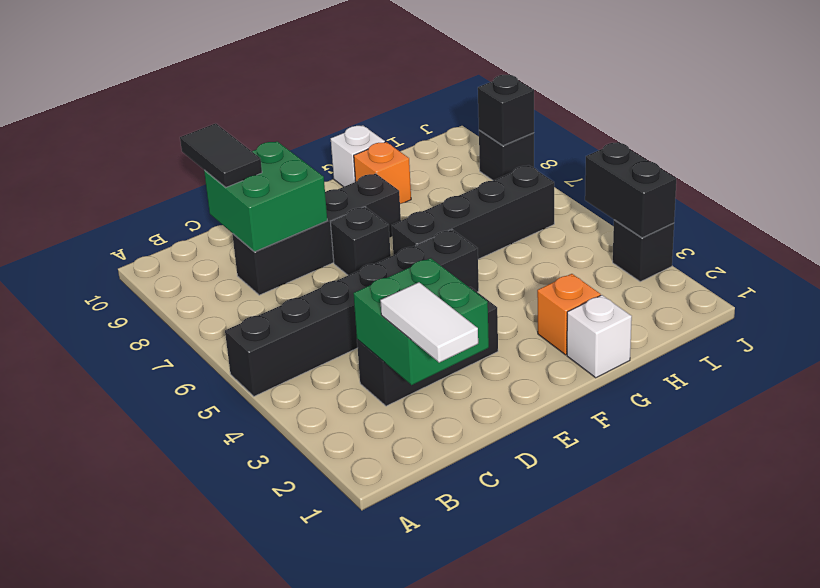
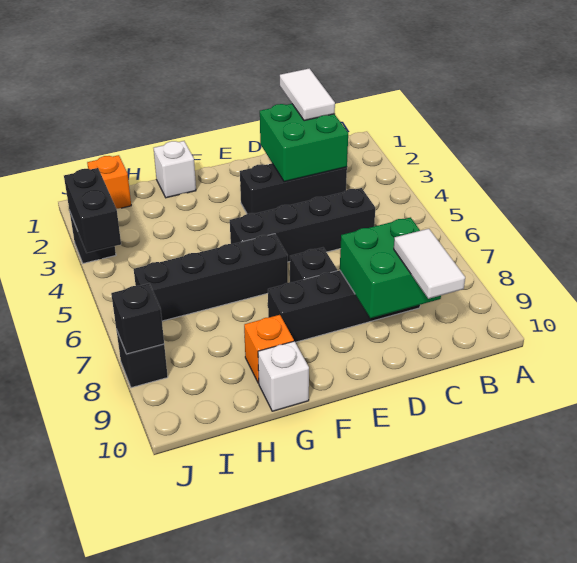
black 1x6 brick [225,229,479,396] -> black 1x4 brick [230,188,375,262]
black 1x2 tile [180,123,262,187] -> white 1x2 tile [394,229,465,299]
orange 1x1 brick [537,274,601,355] -> orange 1x1 brick moved to [87,155,131,209]

